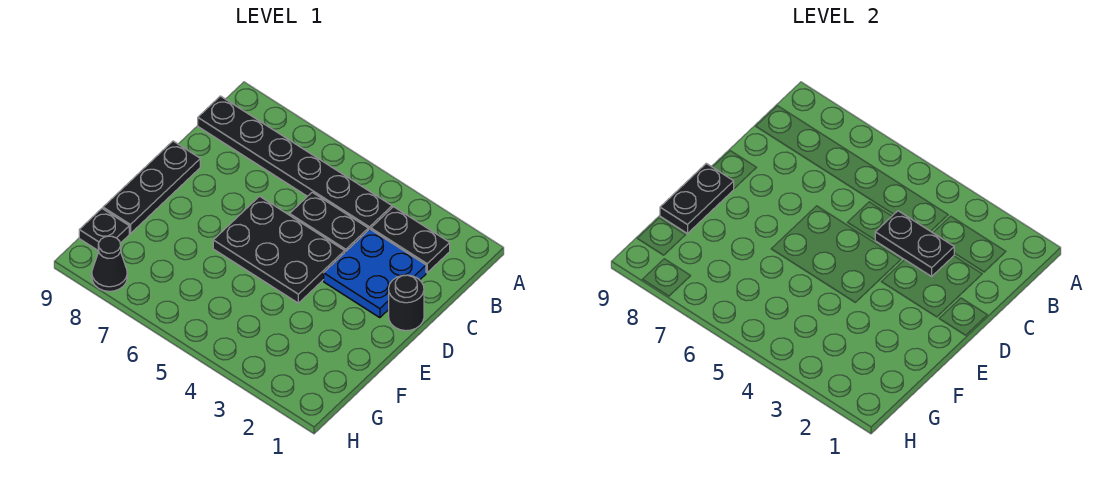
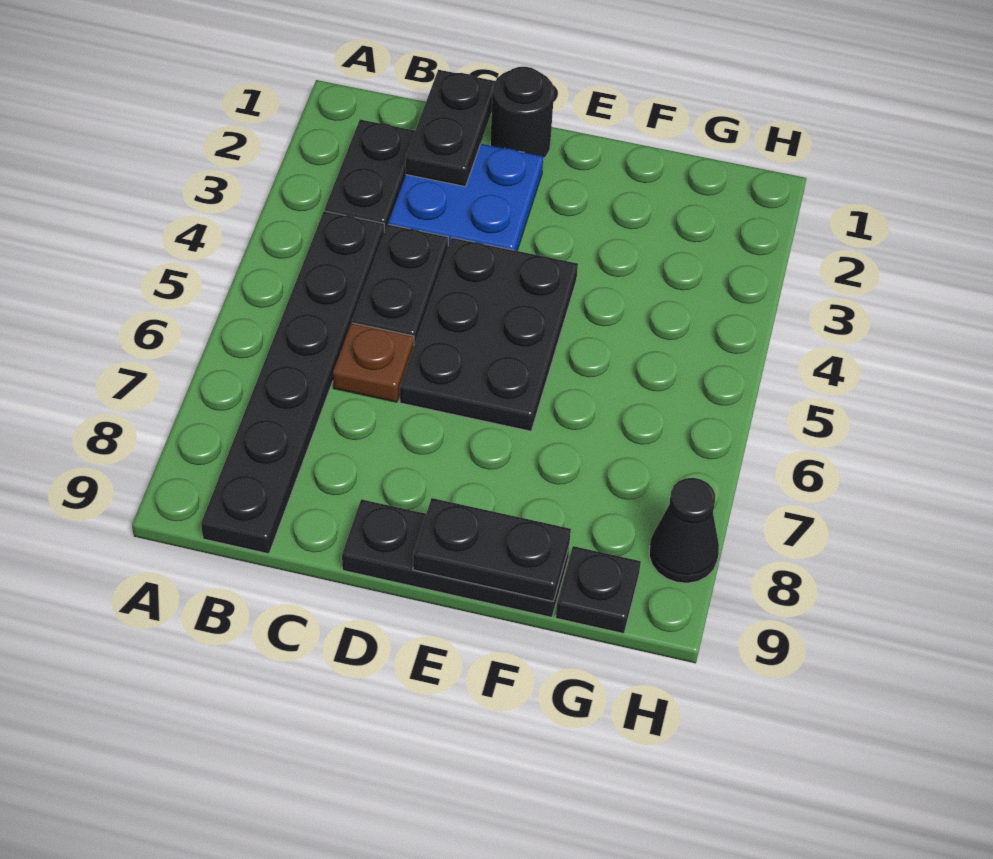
black 1x2 plate [875,211,954,276] -> black 1x2 plate moved to [406,70,495,187]
none -> brown 1x1 plate [333,323,414,402]

